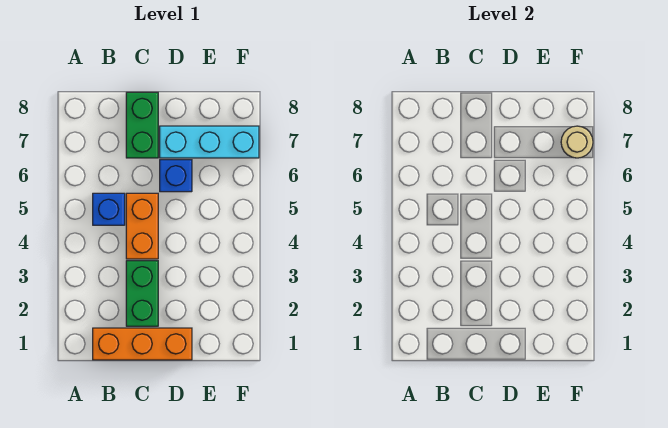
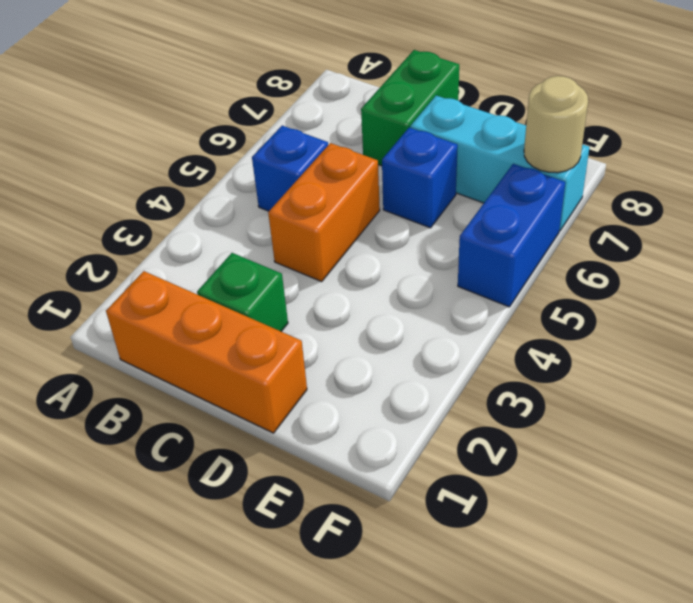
green 1x2 brick [126,261,158,326] -> green 1x1 brick [197,253,288,331]
none -> blue 1x2 brick [458,164,565,307]

